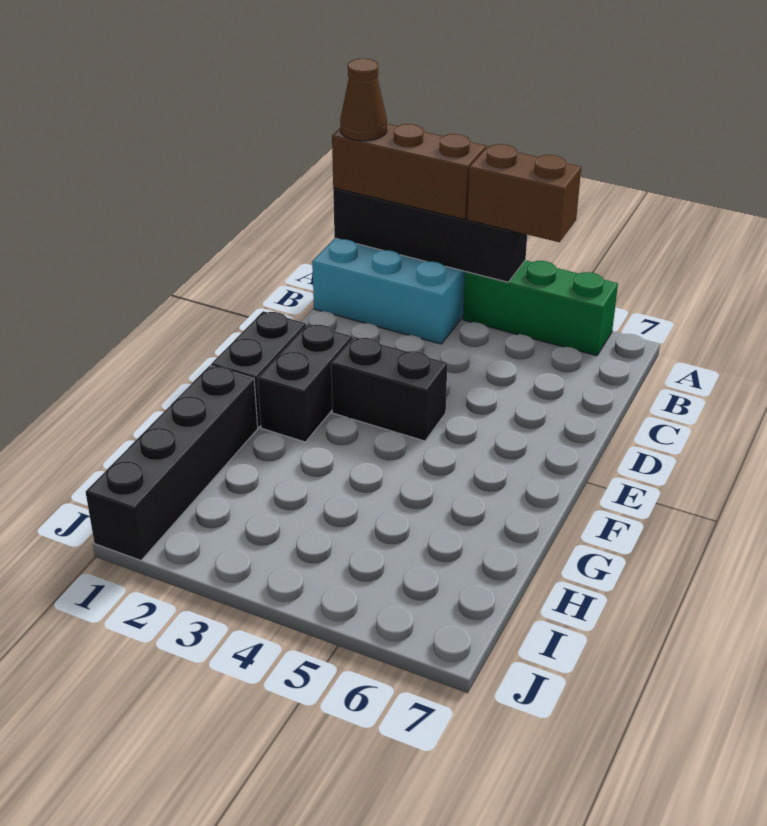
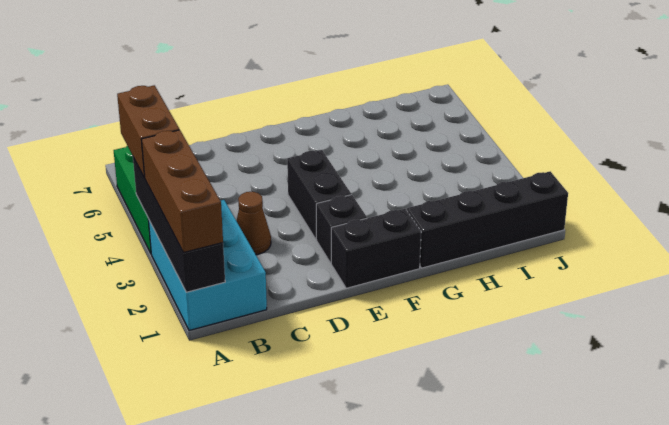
brown 1x1 cone [340,59,387,141] -> brown 1x1 cone moved to [237,192,271,255]
black 1x2 brick [258,324,352,442] -> black 1x1 brick [316,195,367,263]

